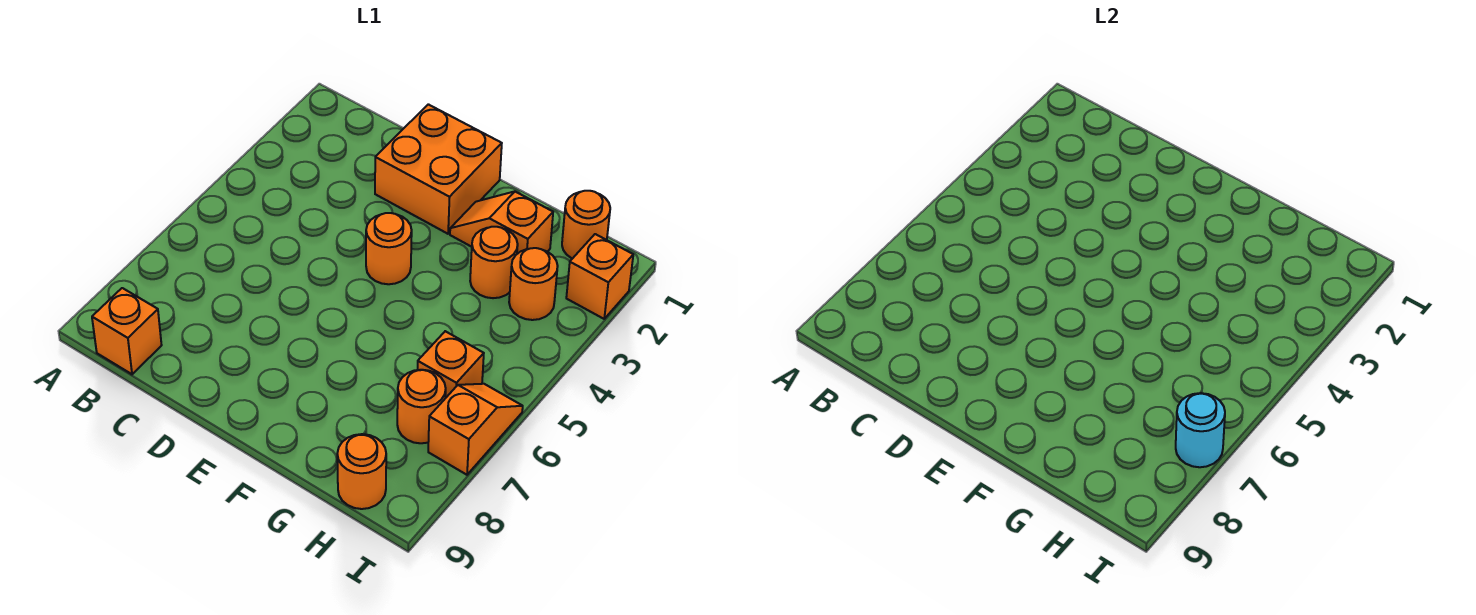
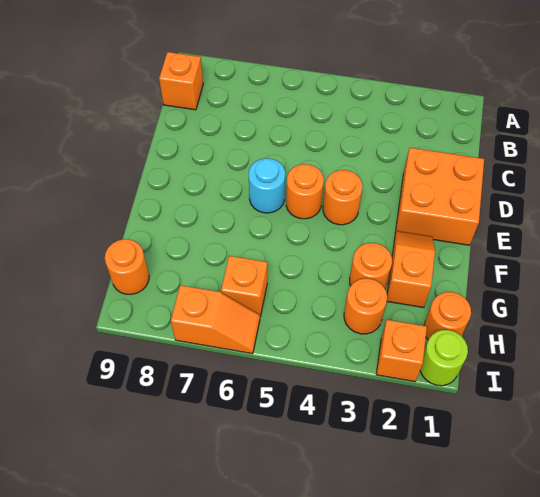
orange 1x1 round brick [397,370,446,443] -> orange 1x1 round brick moved to [286,164,324,219]
none -> lime 1x1 round brick [420,330,468,386]
cyan 1x1 round brick [1176,393,1225,467] -> cyan 1x1 round brick moved to [249,158,285,213]

